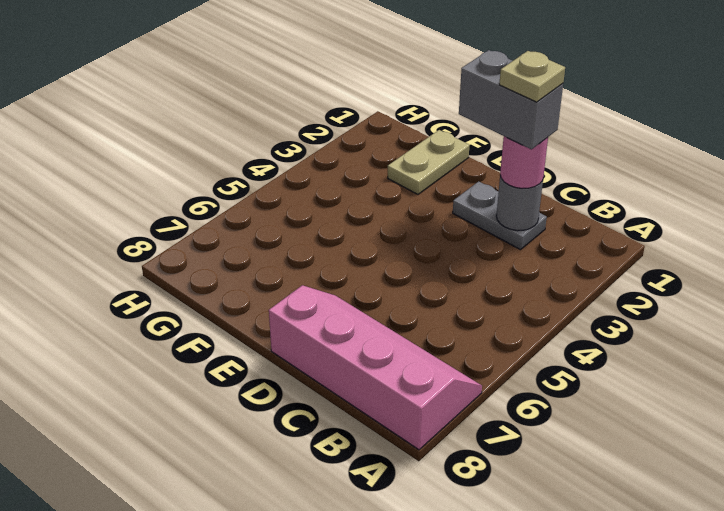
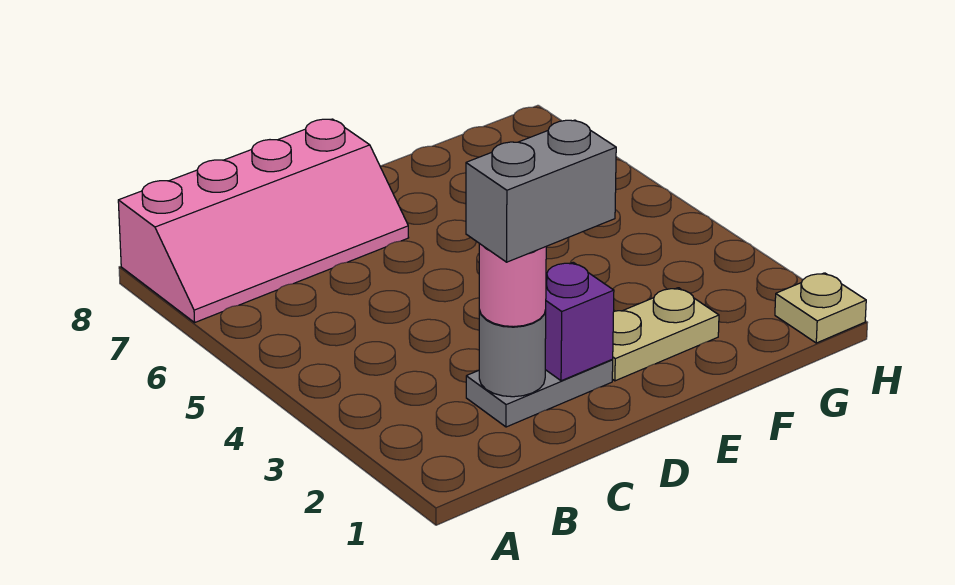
tan 1x1 plate [499,51,565,102] -> tan 1x1 plate moved to [775,273,866,343]
none -> purple 1x1 brick [545,262,614,381]
tan 1x2 plate [388,130,469,194] -> tan 1x2 plate turned to [612,288,719,381]

